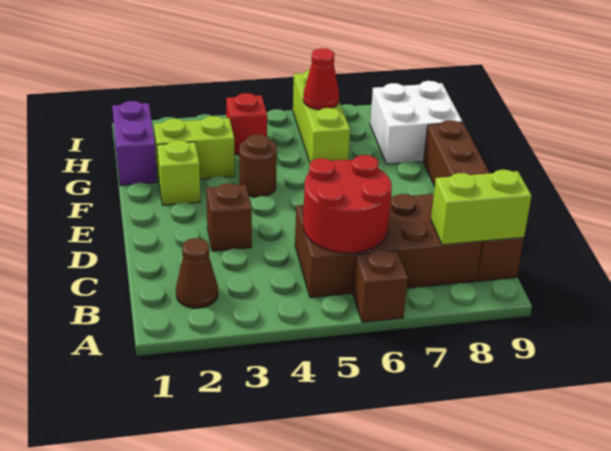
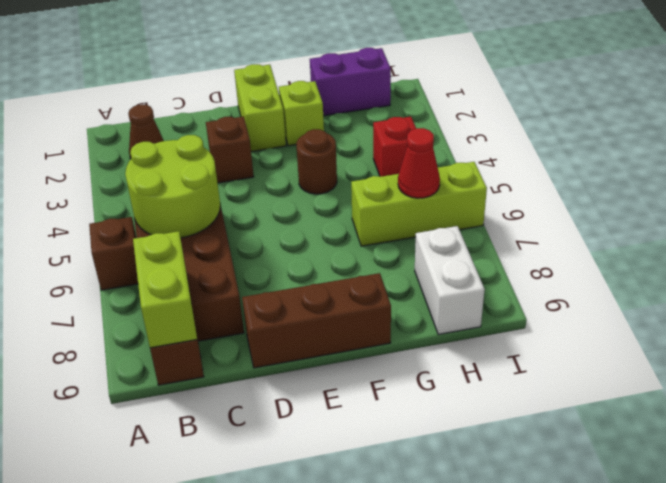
red 2x2 round brick [303,155,392,253] -> lime 2x2 round brick [125,135,220,238]
lime 1x2 brick [154,116,235,179] -> lime 1x2 brick moved to [234,64,286,152]
white 2x2 brick [370,81,462,164] -> white 1x2 brick [415,226,485,335]

